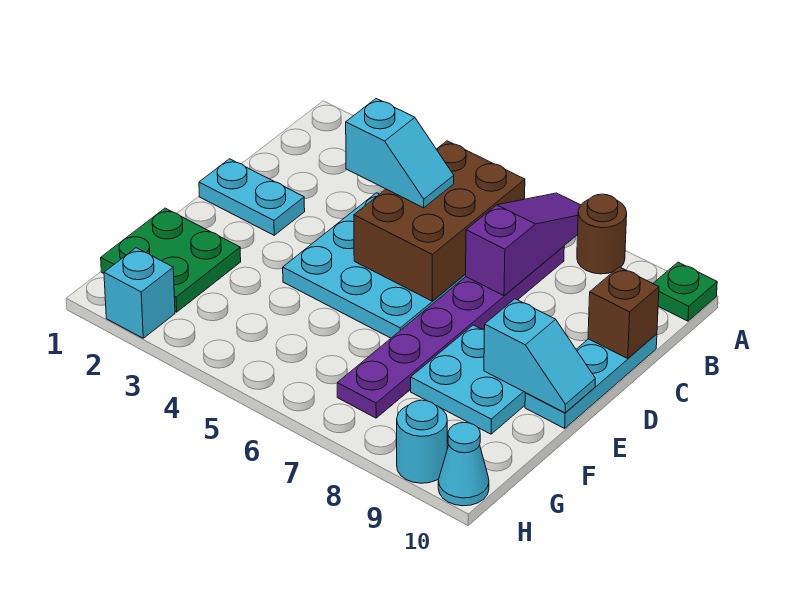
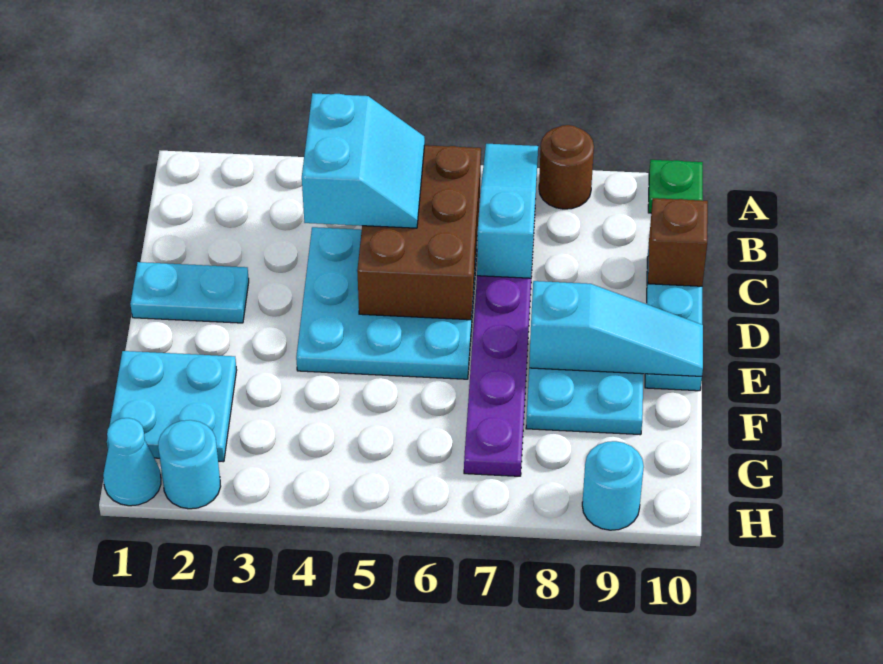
purple 1x3 slope [466,193,581,296] -> cyan 1x3 slope [477,144,538,278]
cyan 1x2 slope [346,99,454,208] -> cyan 2x2 slope [302,93,425,228]
cyan 1x2 slope [484,299,595,413] -> cyan 1x3 slope [529,281,703,376]
green 2x2 plate [101,208,241,312] -> cyan 2x2 plate [107,351,237,462]
cyan 1x1 brick [104,248,175,338] -> cyan 1x1 round brick [158,420,221,509]
cyan 1x1 cone [438,423,489,506] -> cyan 1x1 cone moved to [103,418,161,506]

